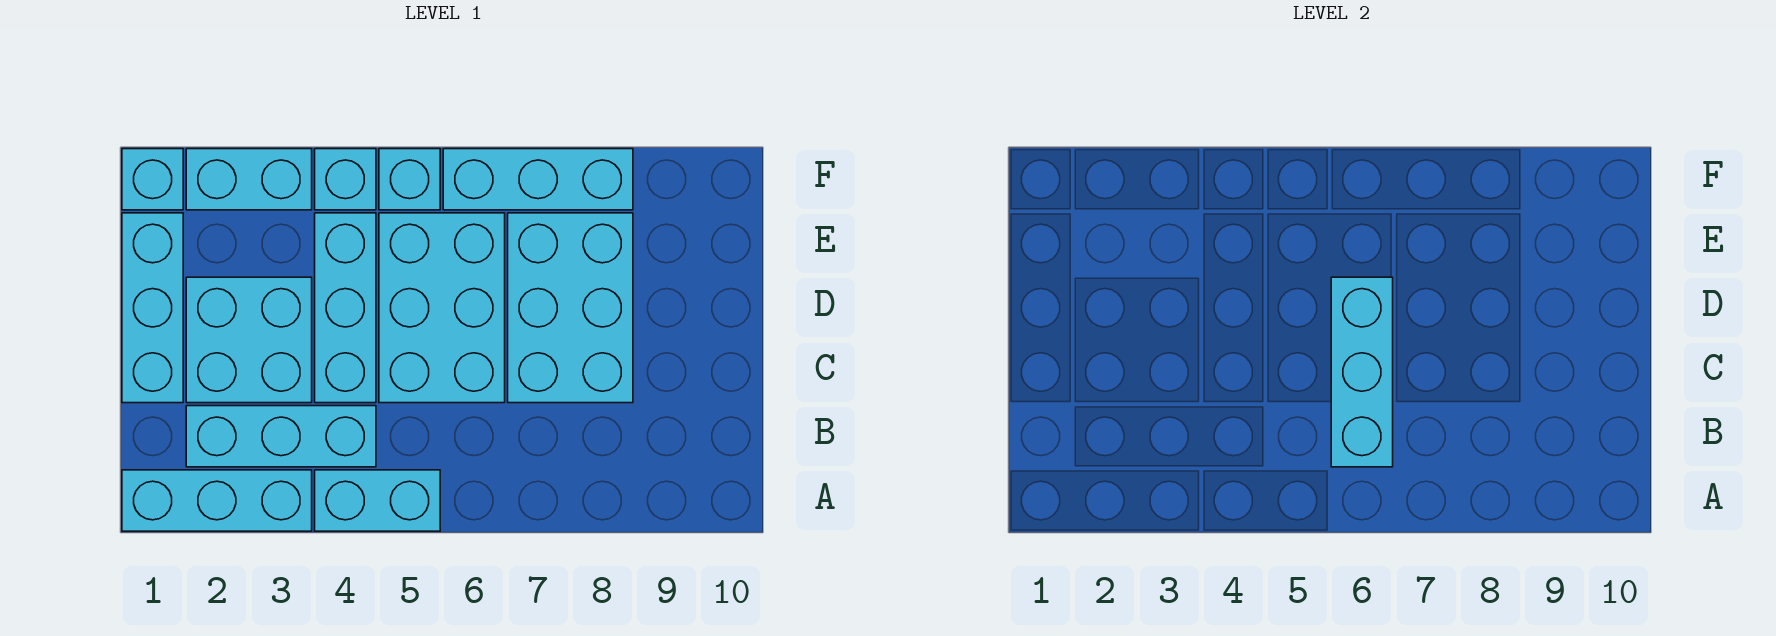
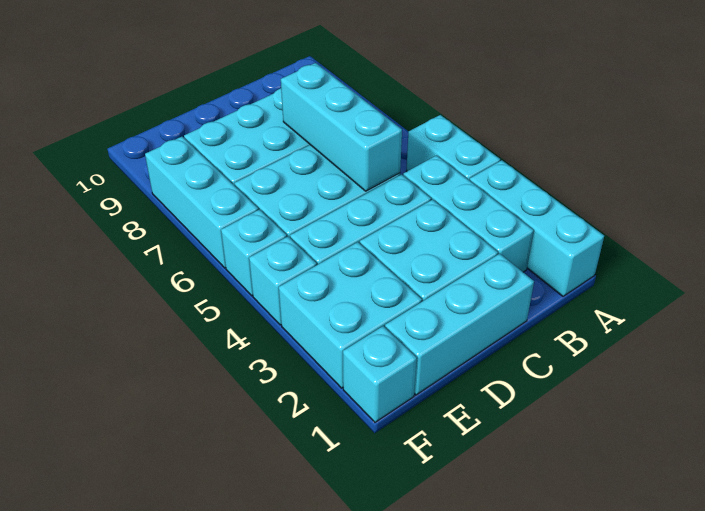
cyan 1x3 brick [1331,277,1393,467] -> cyan 1x3 brick turned to [281,63,402,191]
cyan 1x2 brick [186,149,312,210] -> cyan 2x2 brick [279,242,422,388]

